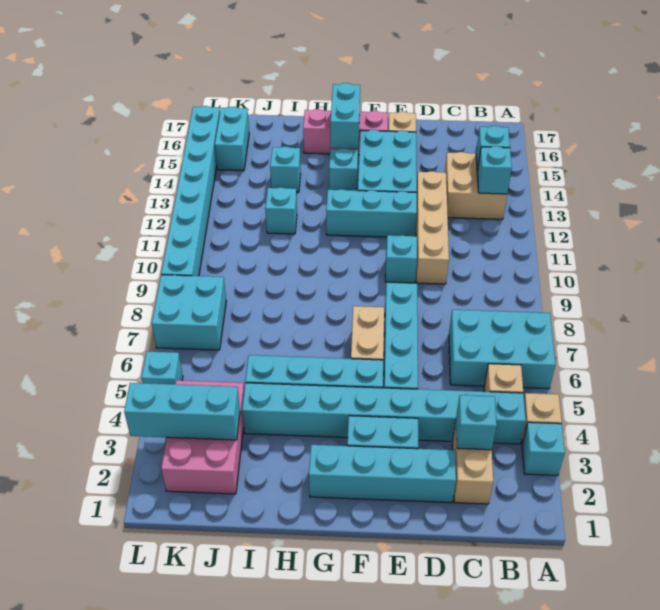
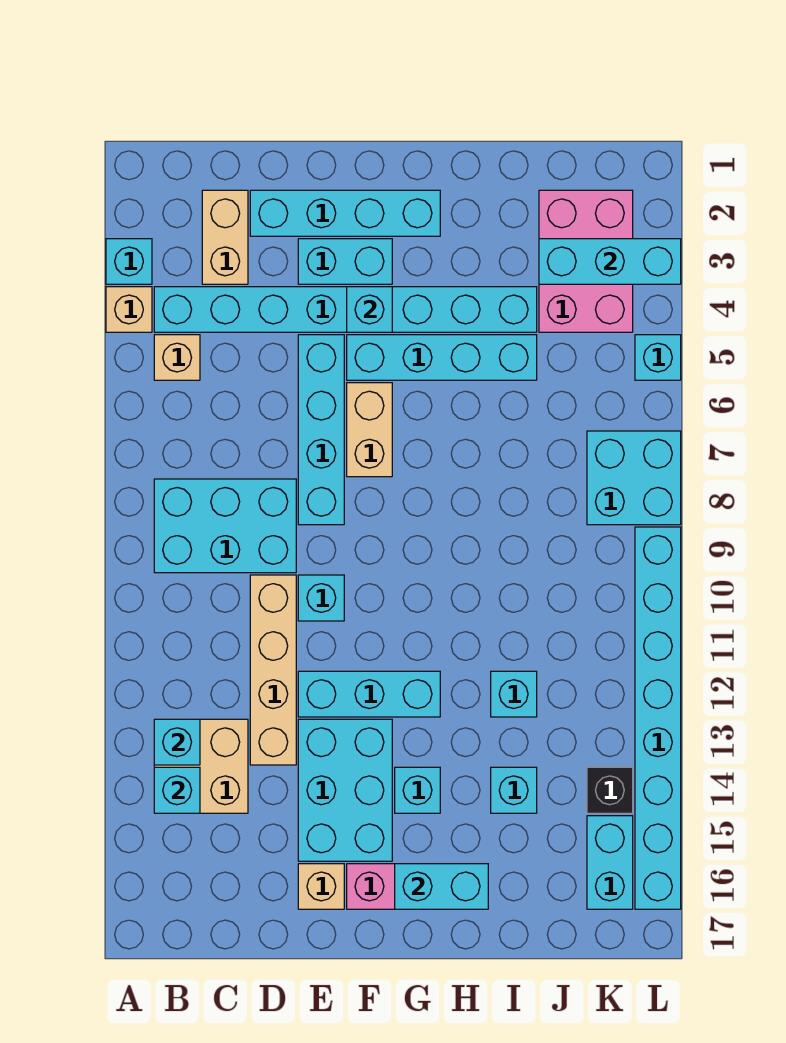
cyan 2x3 brick [449,310,556,389] -> cyan 2x3 brick moved to [154,479,296,573]
cyan 1x1 brick [456,395,497,450] -> cyan 1x1 brick moved to [347,287,392,332]
cyan 1x2 brick [330,83,360,149] -> cyan 1x2 brick turned to [395,864,488,909]
none -> black 1x1 brick [587,767,633,813]

